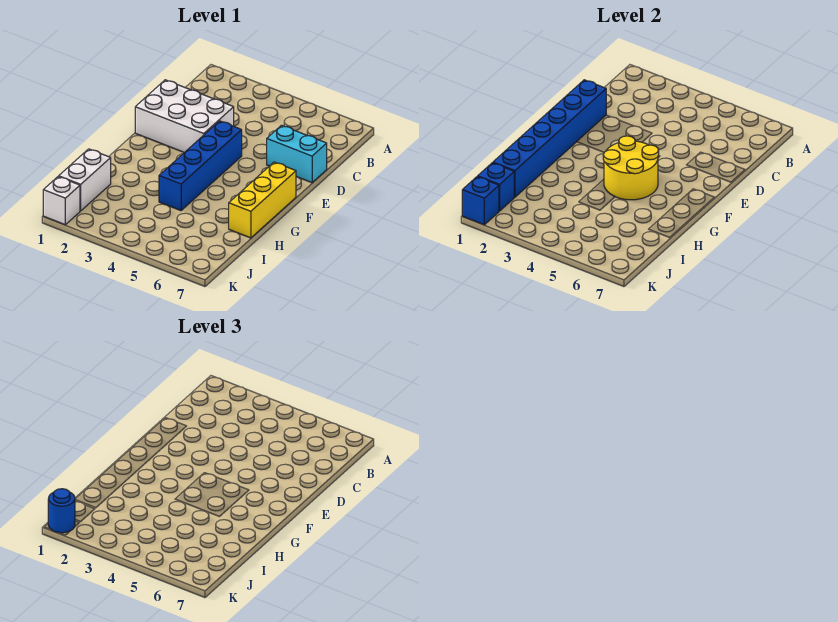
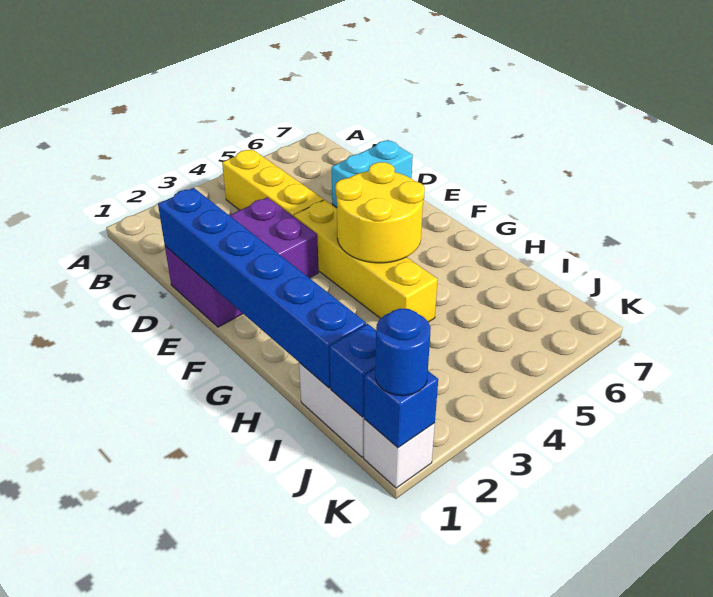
white 2x3 brick [135,80,234,153] -> purple 2x3 brick [165,197,319,327]
blue 1x4 brick [159,121,242,211] -> yellow 1x4 brick [294,200,438,322]
yellow 1x3 brick [229,162,296,238] -> yellow 1x3 brick moved to [222,149,323,217]

